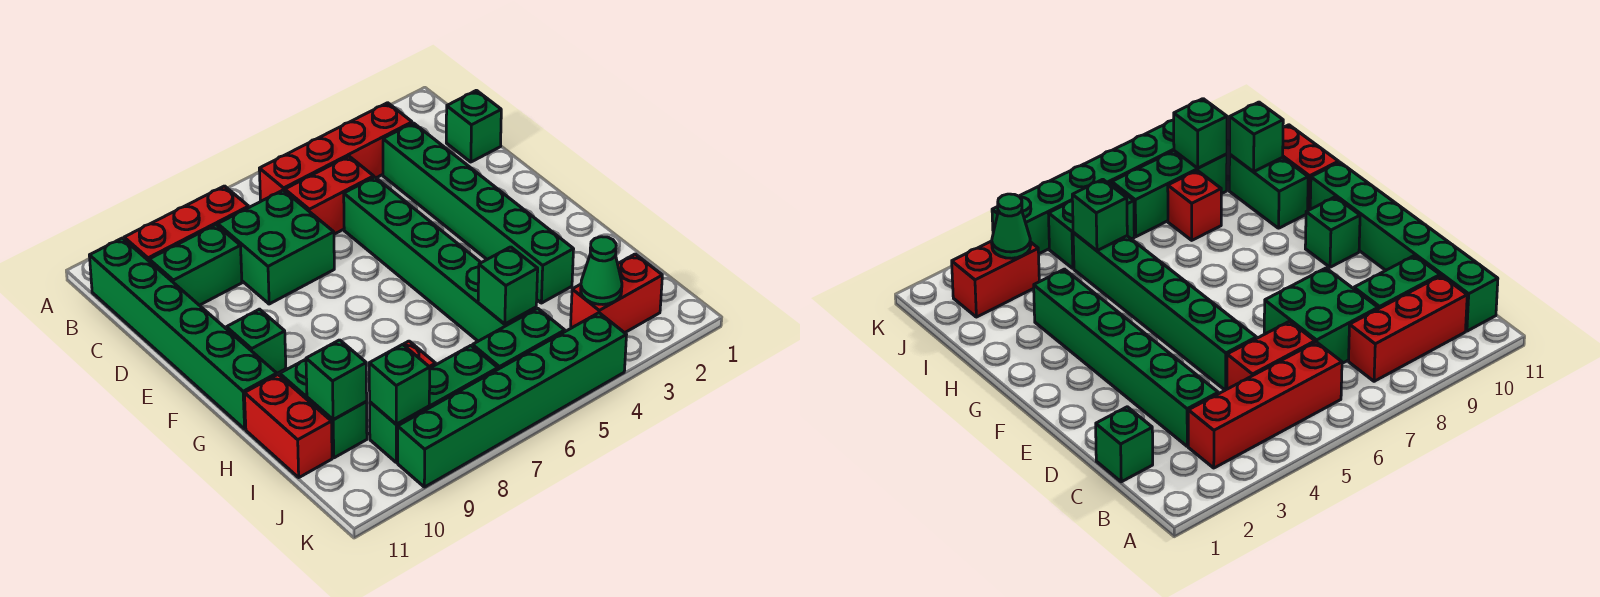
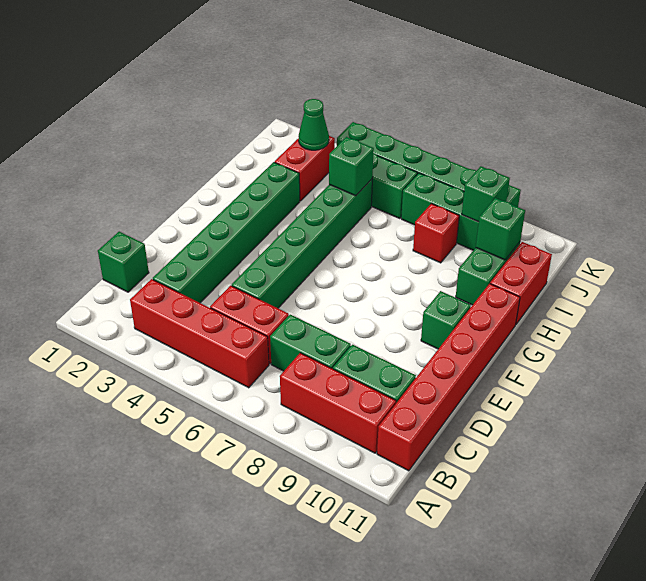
green 1x6 brick [89,238,277,429] -> red 1x6 brick [377,284,520,471]
green 2x2 brick [218,190,334,304] -> green 1x2 brick [270,314,351,371]
red 1x2 brick [571,254,662,333] -> red 1x2 brick turned to [275,136,335,201]

